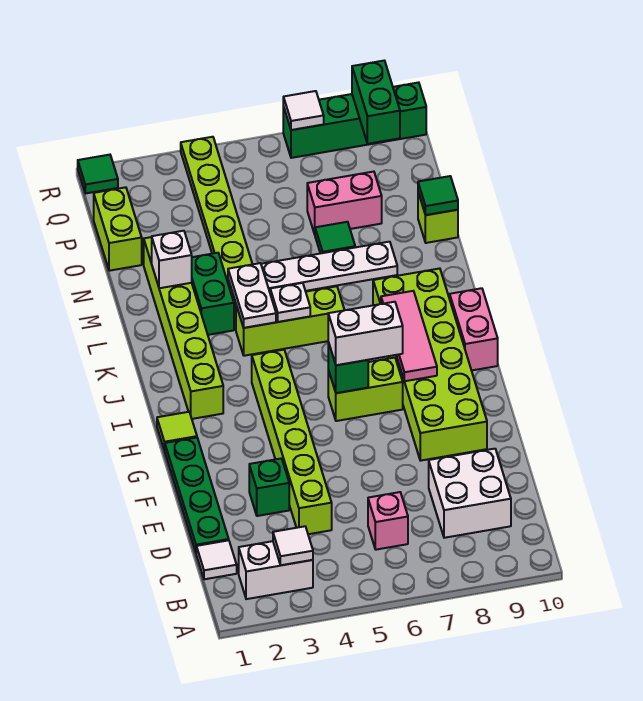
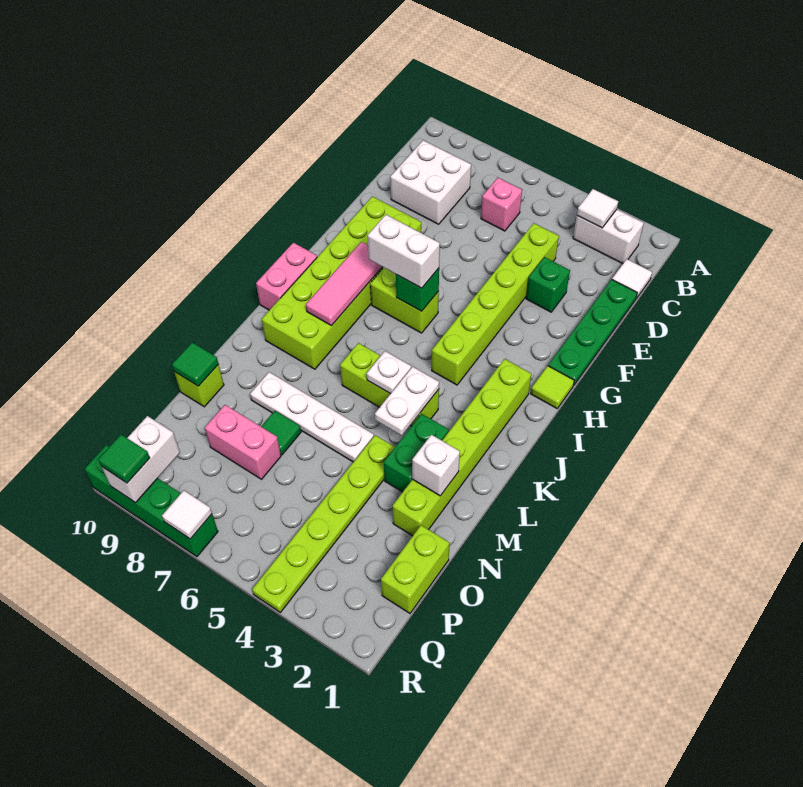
green 1x2 brick [352,61,400,144] -> white 1x2 brick [101,416,180,503]
green 1x1 tile [78,155,118,194] -> green 1x1 tile moved to [98,435,150,483]

